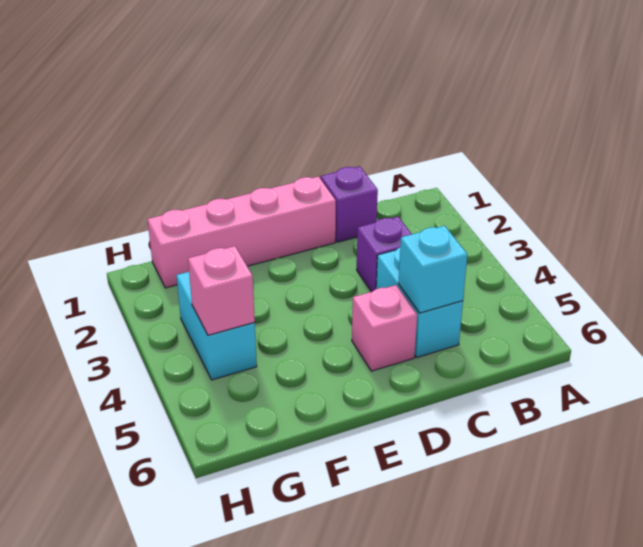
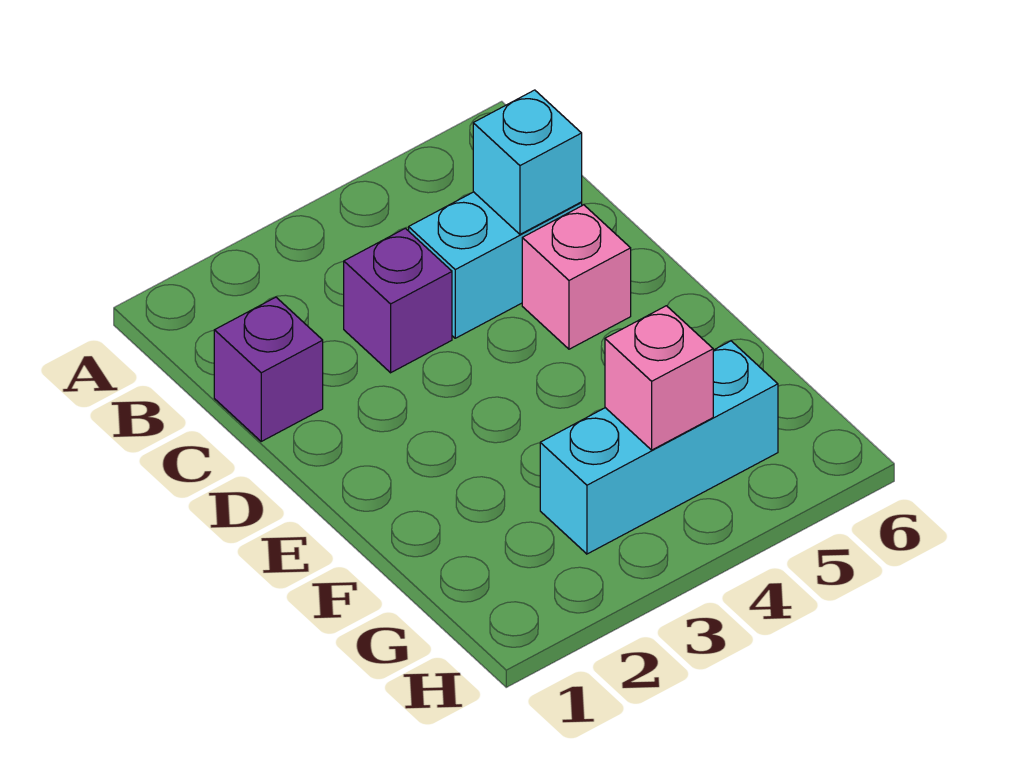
pink 1x4 brick [148,176,336,288] -> none
cyan 1x2 brick [177,272,257,380] -> cyan 1x3 brick [540,341,778,554]

